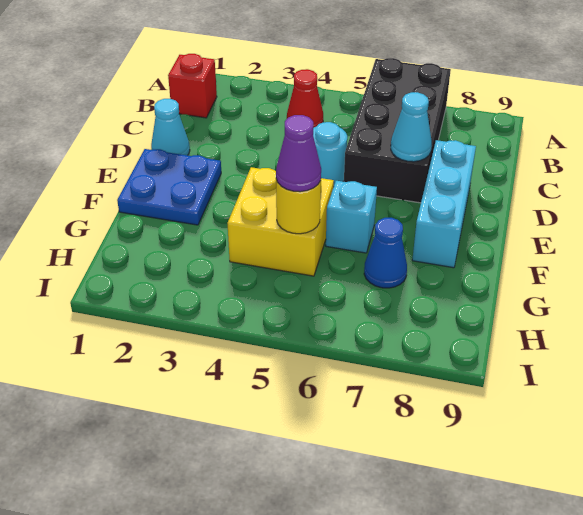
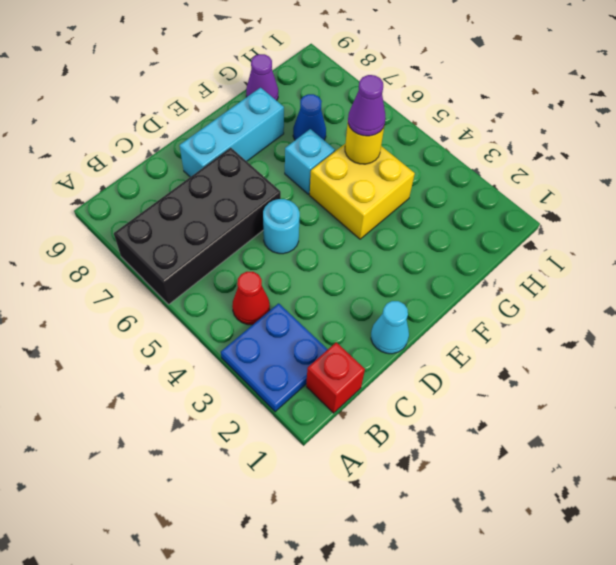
cyan 1x1 cone [391,92,432,162] -> none
blue 2x2 plate [117,149,221,225] -> blue 2x2 plate moved to [221,303,328,412]
none -> purple 1x1 cone [246,54,278,101]

